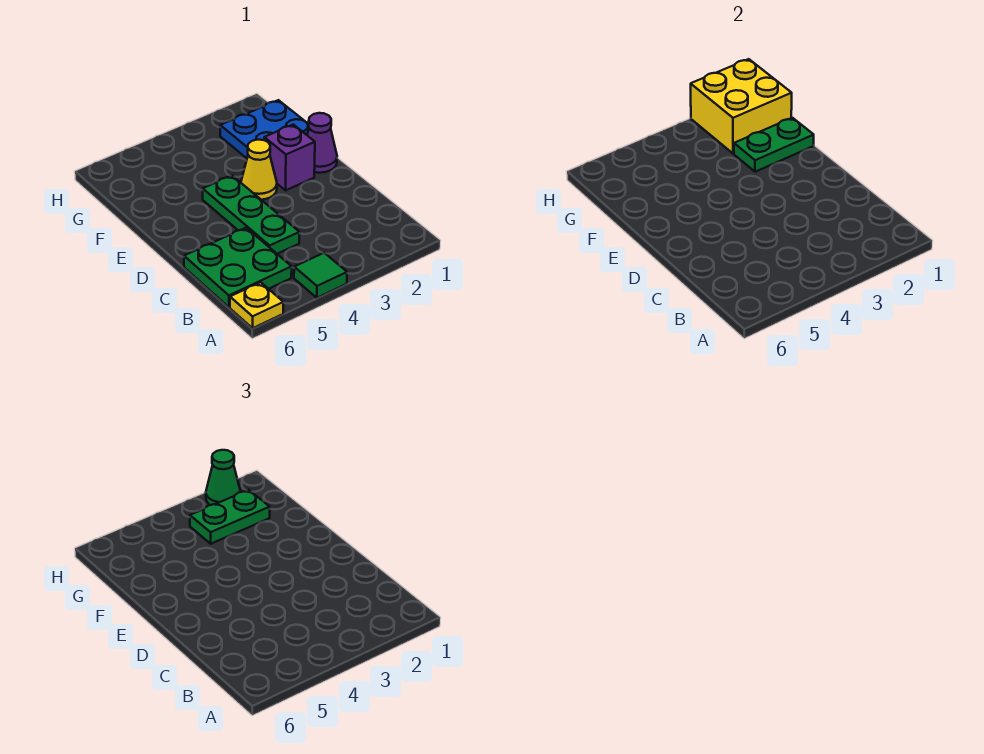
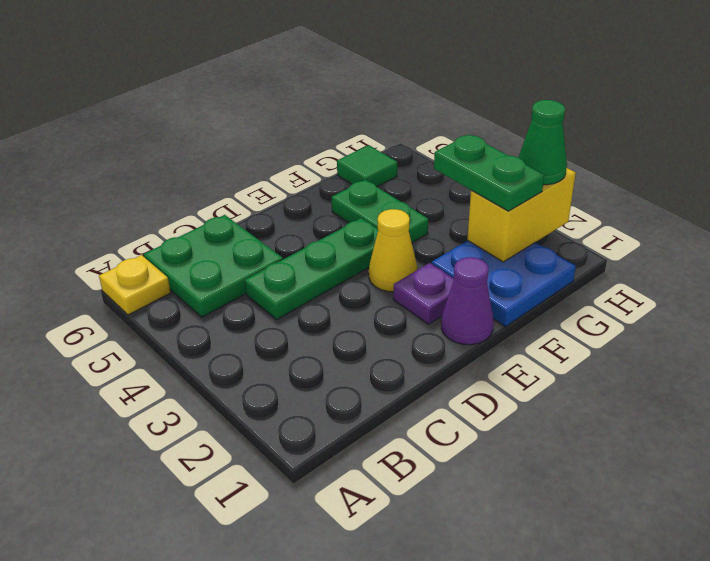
green 1x1 tile [294,253,347,298] -> green 1x1 tile moved to [337,145,397,187]
purple 1x1 brick [264,125,315,190] -> purple 1x1 plate [393,263,454,324]
green 1x2 plate [734,118,814,172] -> green 1x2 plate moved to [331,180,428,243]
yellow 2x2 brick [691,59,792,154] -> yellow 1x2 brick [467,168,576,262]

